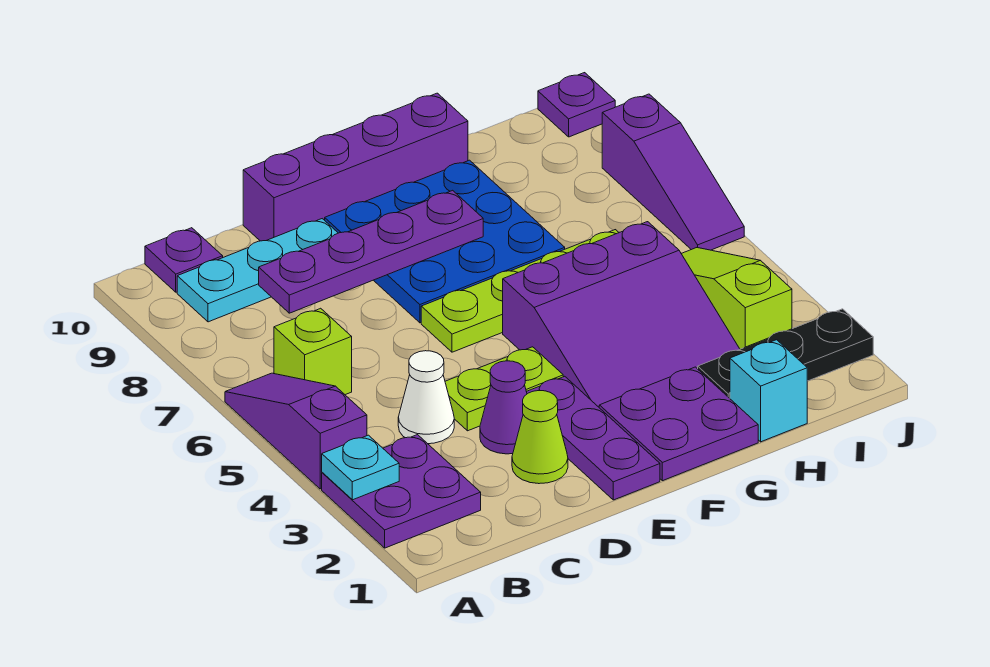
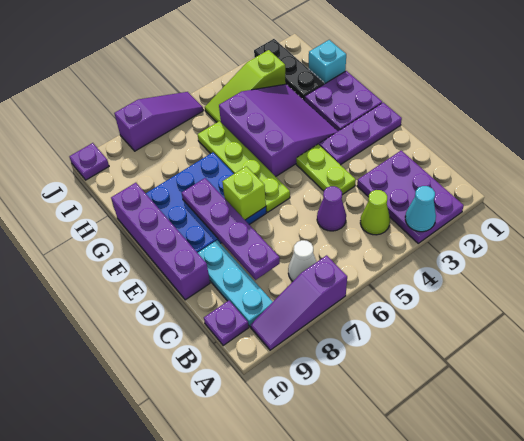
purple 2x2 plate [322,435,481,548] -> purple 2x3 plate [357,151,464,243]
cyan 1x1 plate [322,435,399,500] -> cyan 1x1 cone [405,186,436,232]
purple 1x3 slope [225,373,367,489] -> purple 1x3 slope moved to [251,255,347,350]
lime 1x1 brick [274,308,352,395] -> lime 1x1 brick moved to [222,166,266,220]
white 1x1 cone [398,351,454,444] -> white 1x1 cone moved to [288,240,316,281]
lime 1x1 cone [512,390,568,484] -> lime 1x1 cone moved to [360,190,390,235]
purple 1x1 cone [480,361,527,454] -> purple 1x1 cone moved to [317,186,346,231]

